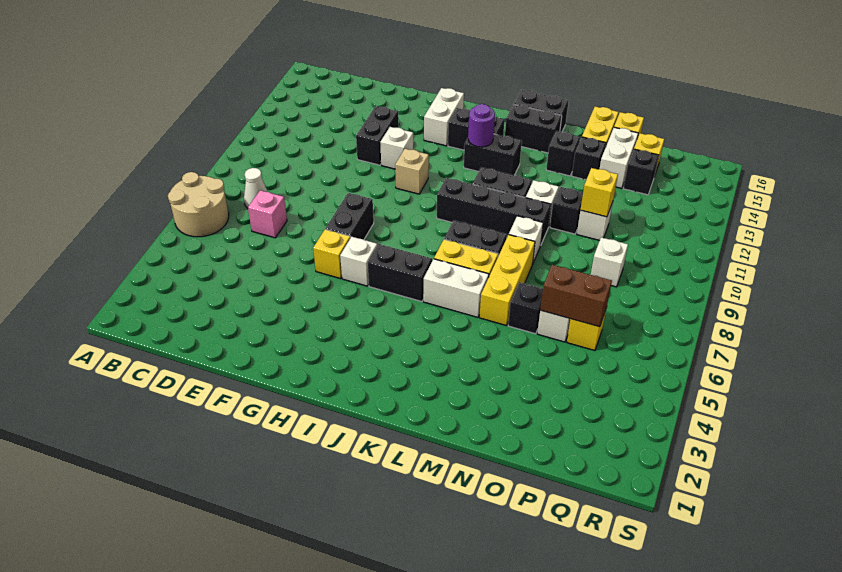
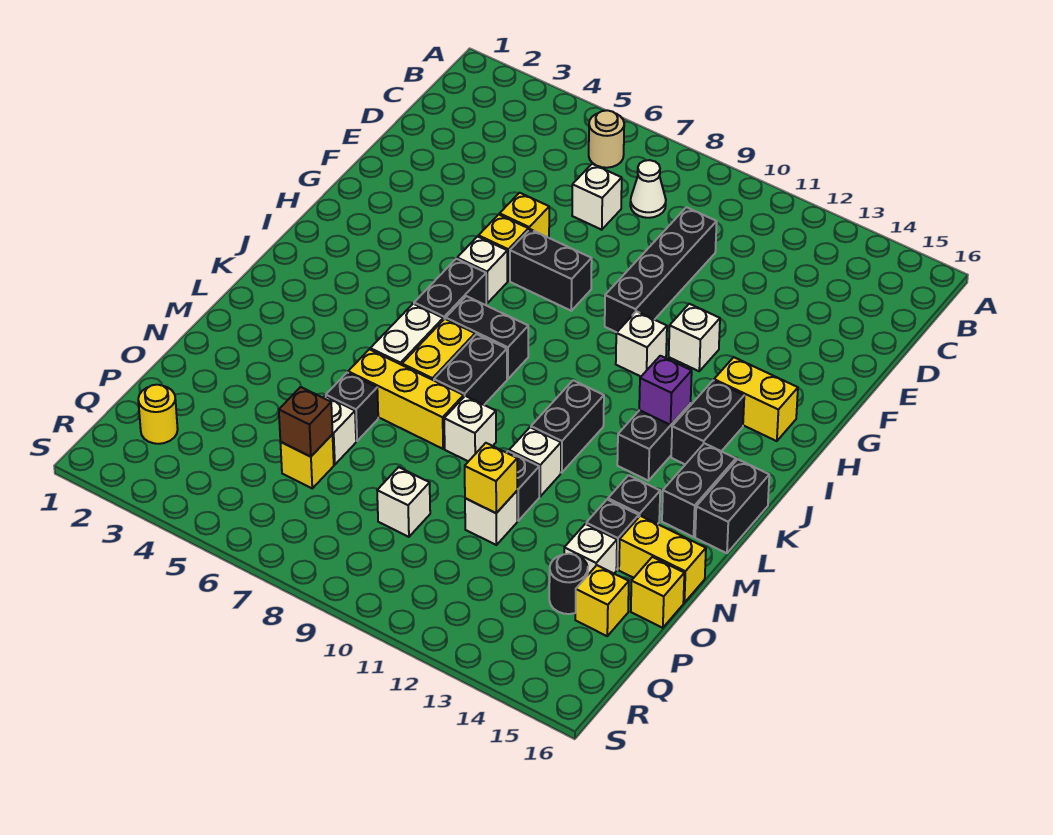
tan 2x2 round brick [168,172,229,237] -> tan 1x1 round brick [589,110,624,168]
pink 1x1 brick [248,190,287,238] -> white 1x1 brick [572,164,622,230]
none -> yellow 1x1 brick [500,193,549,238]
black 1x2 brick [356,106,399,165] -> black 1x2 brick moved to [446,296,528,379]
tan 1x1 brick [395,149,429,194] -> white 1x1 brick [616,311,667,376]
white 1x2 brick [424,88,464,146] -> yellow 1x2 brick [714,357,798,441]
black 1x4 brick [437,178,551,244] -> black 1x4 brick moved to [605,207,717,332]
purple 1x1 round brick [468,104,495,147] -> purple 1x1 brick [639,356,692,425]
brown 1x2 brick [540,265,612,327] -> brown 1x1 brick [279,387,333,457]
white 1x2 brick [600,127,638,188] -> white 1x1 brick [564,524,617,574]
black 1x1 brick [623,149,659,195] -> black 1x1 round brick [549,554,588,614]
none -> yellow 1x1 round brick [138,385,178,444]

